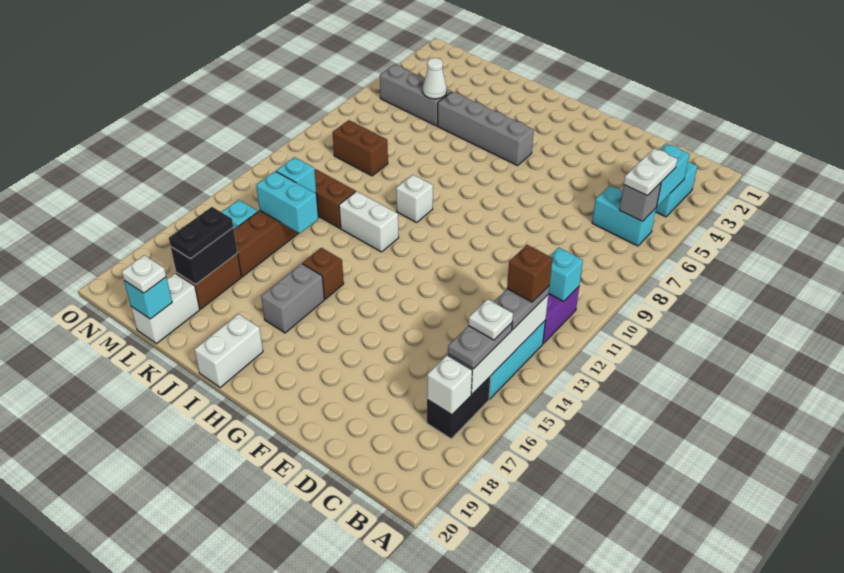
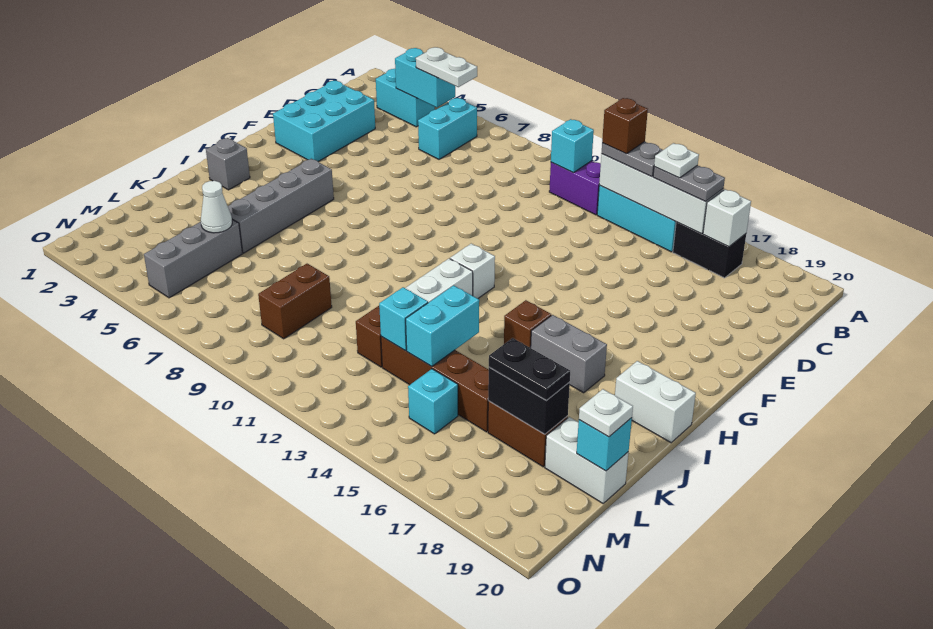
grey 1x1 brick [620,183,661,221] -> grey 1x1 brick moved to [206,138,250,190]
none -> cyan 2x3 brick [273,81,375,161]
white 1x1 brick [396,175,433,223] -> white 1x1 brick moved to [450,244,495,299]

